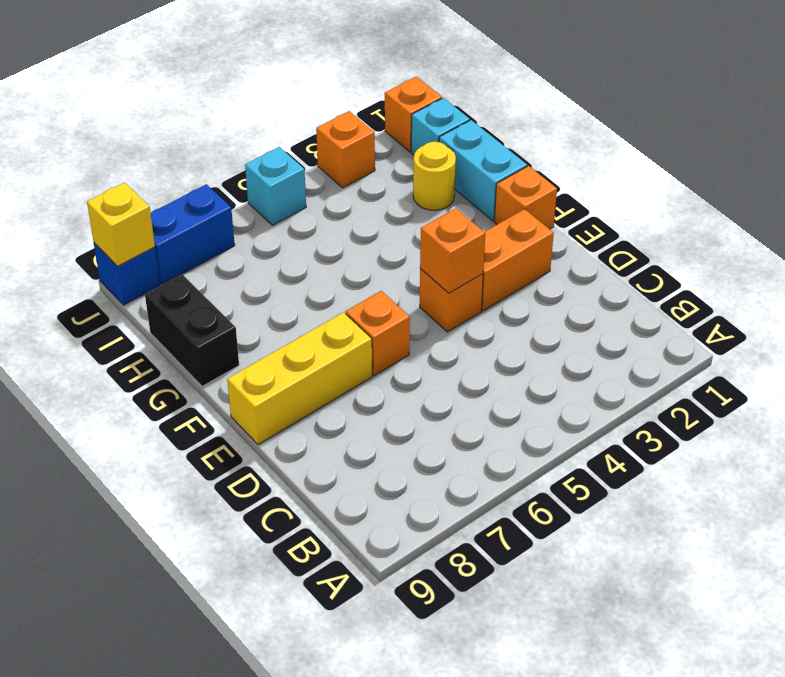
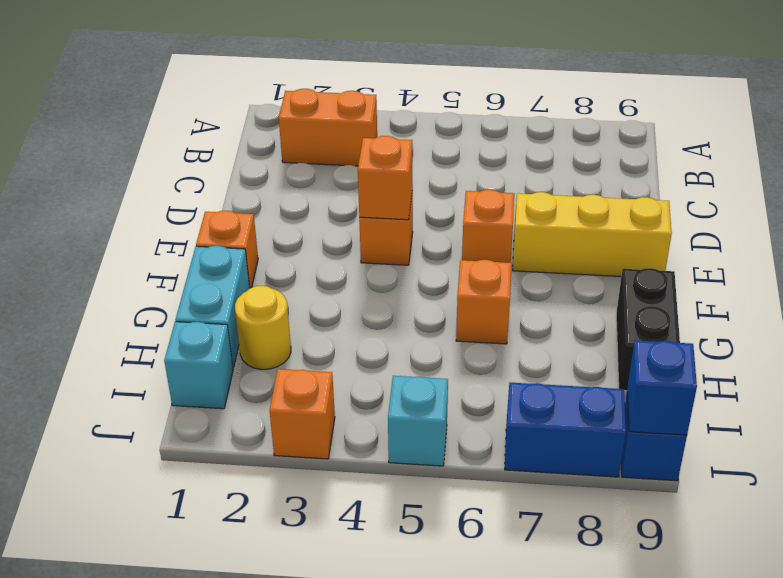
orange 1x2 brick [481,209,554,311] -> orange 1x2 brick moved to [279,89,377,166]
orange 1x1 brick [385,76,442,152] -> orange 1x1 brick moved to [456,260,511,344]
yellow 1x1 brick [87,183,155,266] -> blue 1x1 brick [627,340,697,435]

